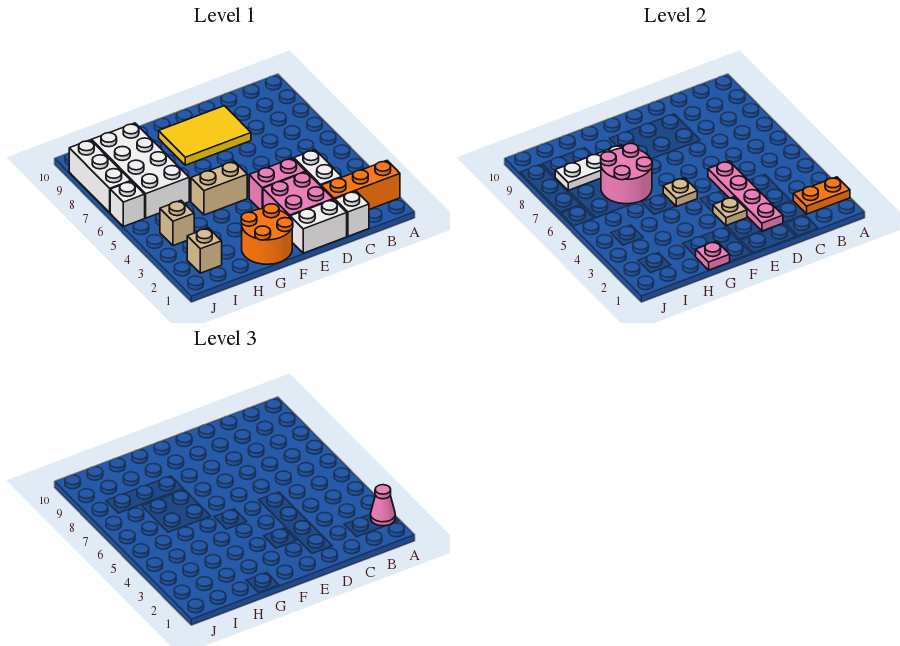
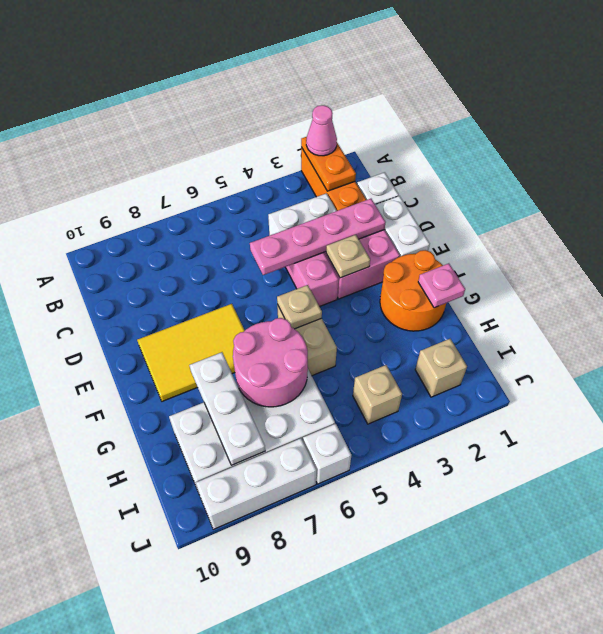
yellow 2x3 tile [159,106,251,165] -> yellow 2x3 tile turned to [137,304,245,401]

